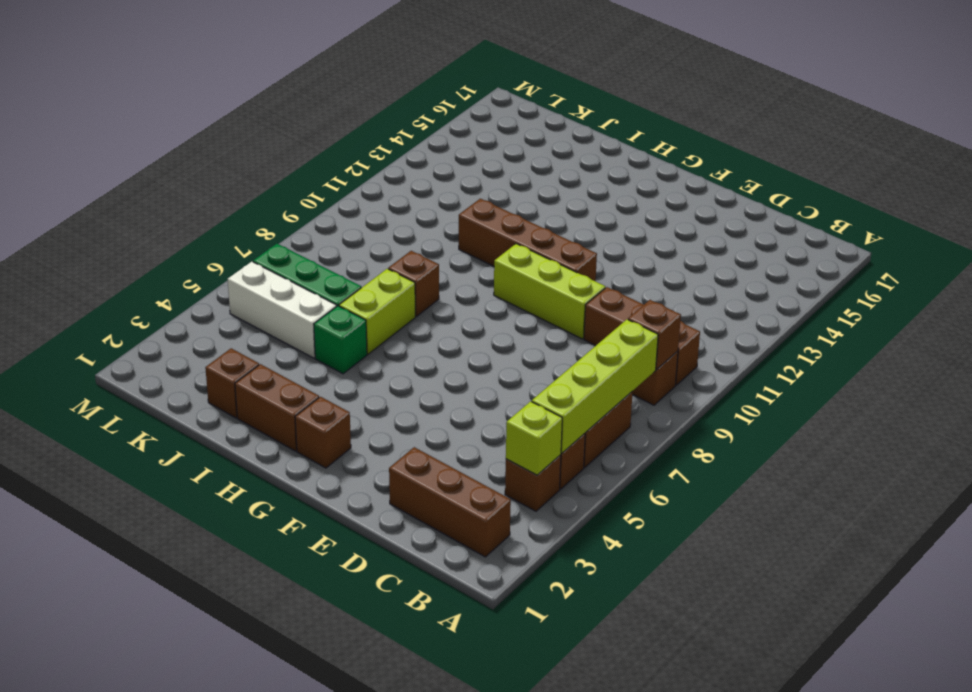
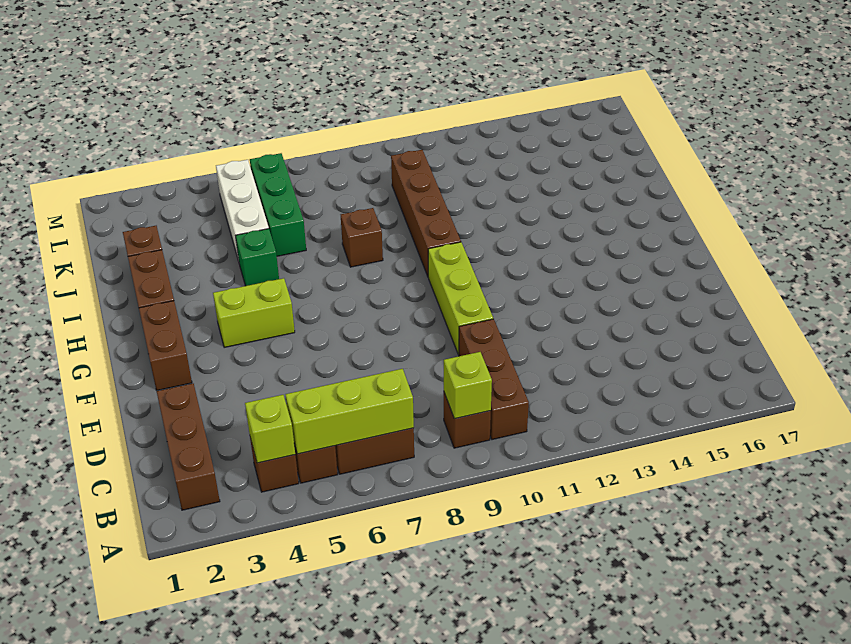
lime 1x4 brick [532,319,658,453] -> lime 1x3 brick [285,369,414,454]
brown 1x1 brick [628,300,681,370] -> lime 1x1 brick [444,352,492,419]
brown 1x4 brick [459,199,597,281] -> brown 1x4 brick moved to [391,150,461,276]
brown 1x1 brick [295,397,351,468] -> brown 1x2 brick [139,301,192,390]
lime 1x2 brick [339,269,415,354] -> lime 1x2 brick moved to [213,278,295,348]

